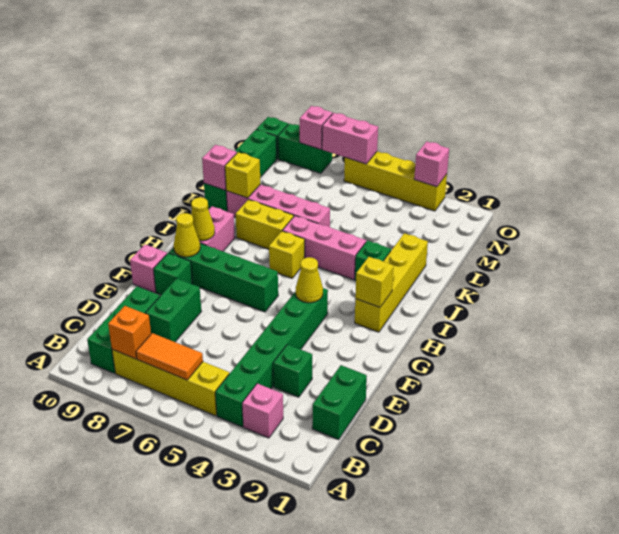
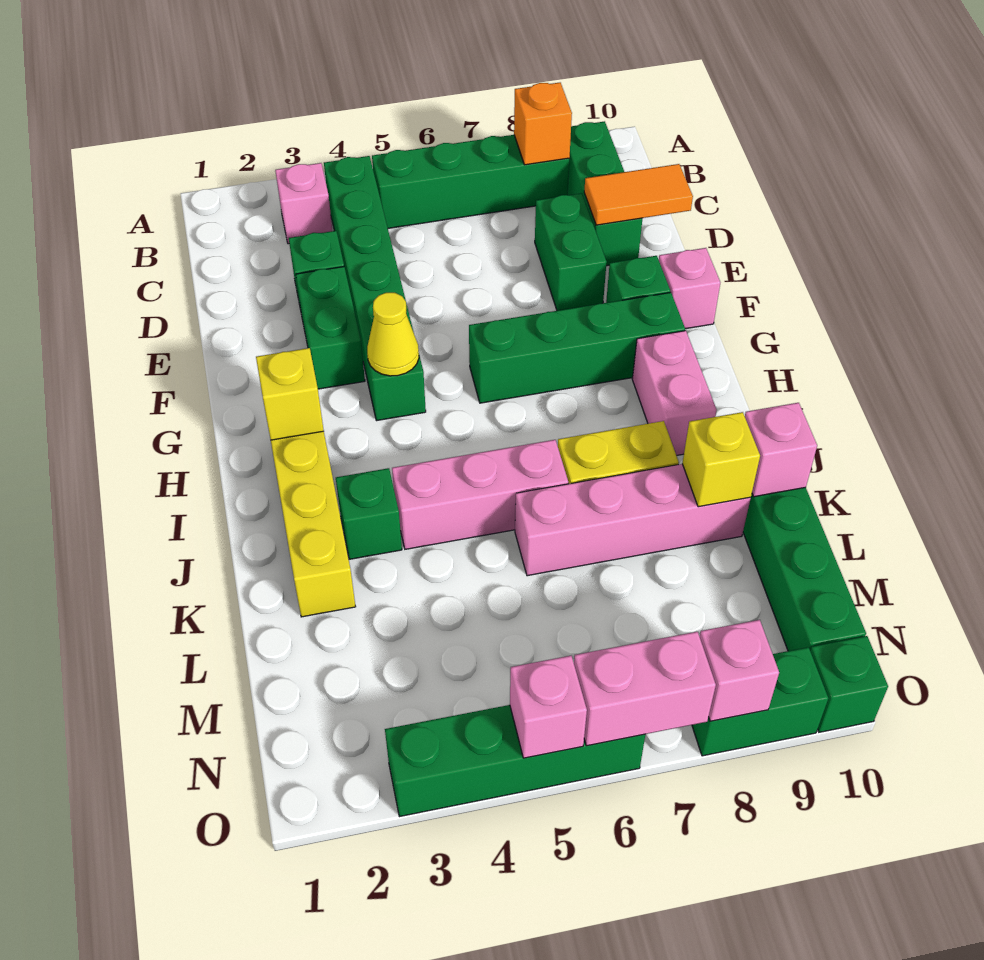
yellow 1x4 brick [112,349,229,416] -> green 1x4 brick [372,135,569,228]
orange 1x2 tile [136,333,203,380] -> orange 1x2 tile moved to [584,164,693,225]
green 1x2 brick [312,365,367,440] -> green 1x2 brick moved to [296,267,365,389]
yellow 1x1 cone [174,213,200,257] -> none
yellow 1x1 cone [191,197,215,241] -> none
yellow 1x1 brick [269,231,305,278] -> none
yellow 1x4 brick [344,151,447,211] -> green 1x4 brick [385,705,645,817]
pink 1x1 brick [414,142,449,187] -> pink 1x1 brick moved to [510,656,587,758]

